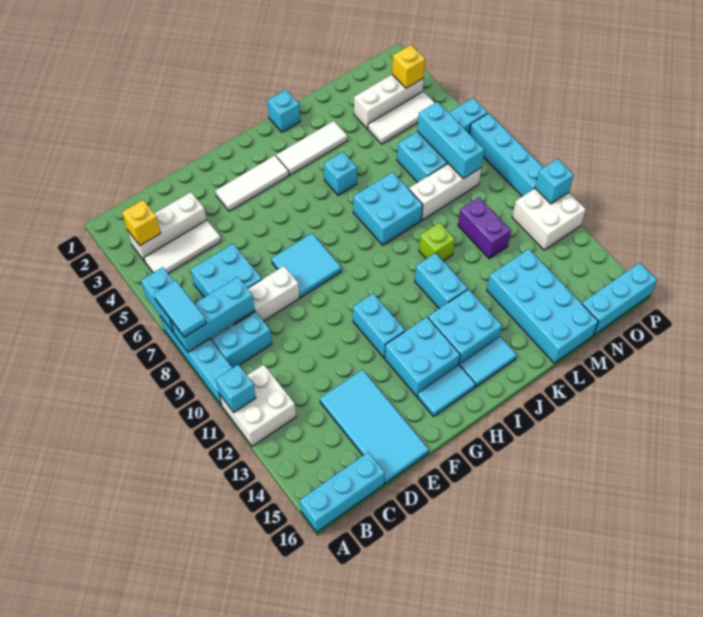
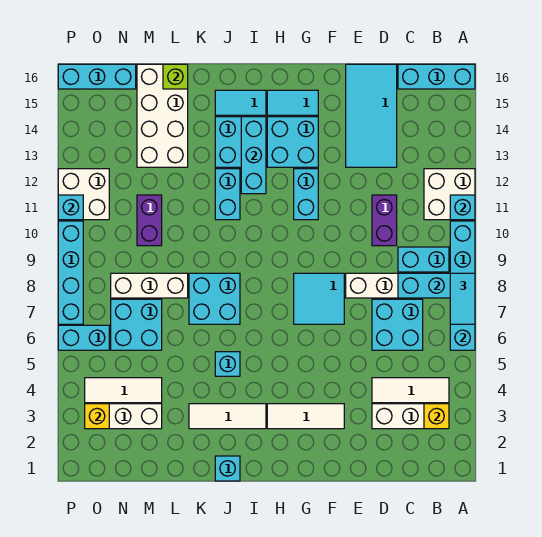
none -> purple 1x2 brick [372,195,397,246]
lime 1x1 brick [419,223,455,261] -> lime 1x1 brick moved to [163,64,188,89]
cyan 2x4 brick [487,249,598,363] -> white 2x4 brick [137,64,188,167]
cyan 1x3 brick [417,102,484,179] -> cyan 1x3 brick moved to [241,117,266,194]

